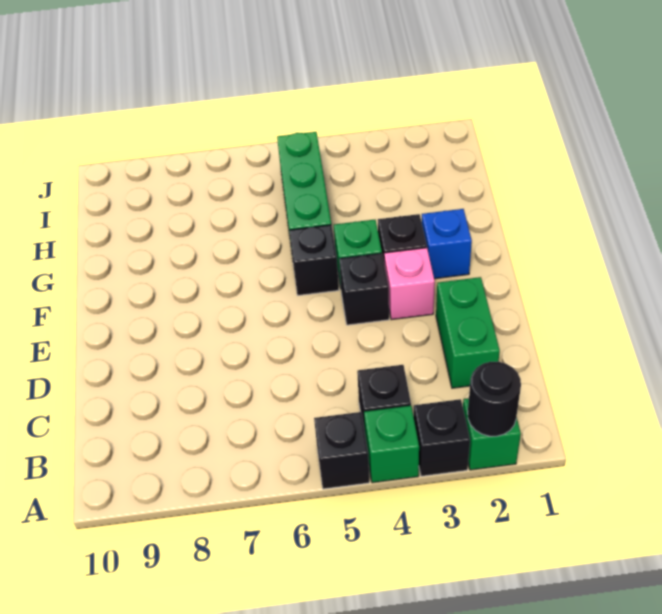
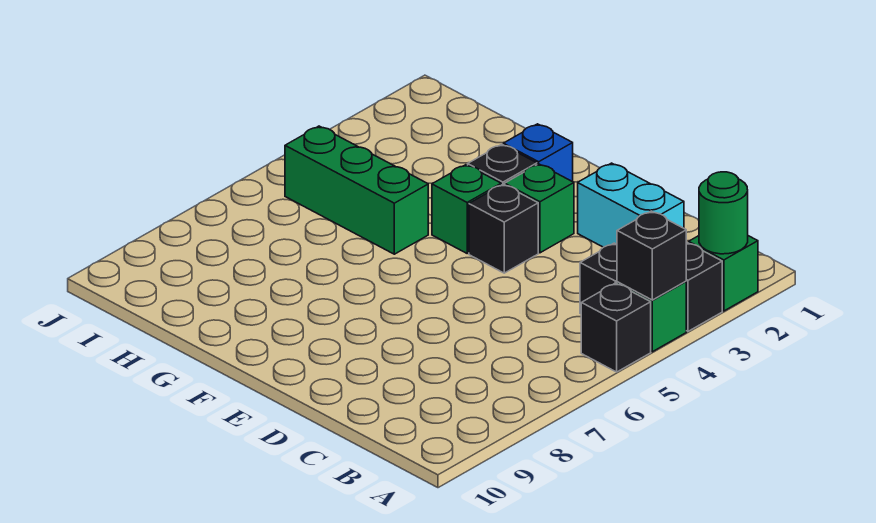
black 1x1 round brick [468,362,521,436] -> green 1x1 round brick [699,172,748,254]
green 1x2 brick [436,277,500,388] -> cyan 1x2 brick [578,163,684,247]
pink 1x1 brick [384,248,435,320] -> green 1x1 brick [505,164,574,253]
black 1x1 brick [289,225,339,295] -> black 1x1 brick moved to [617,211,686,300]

